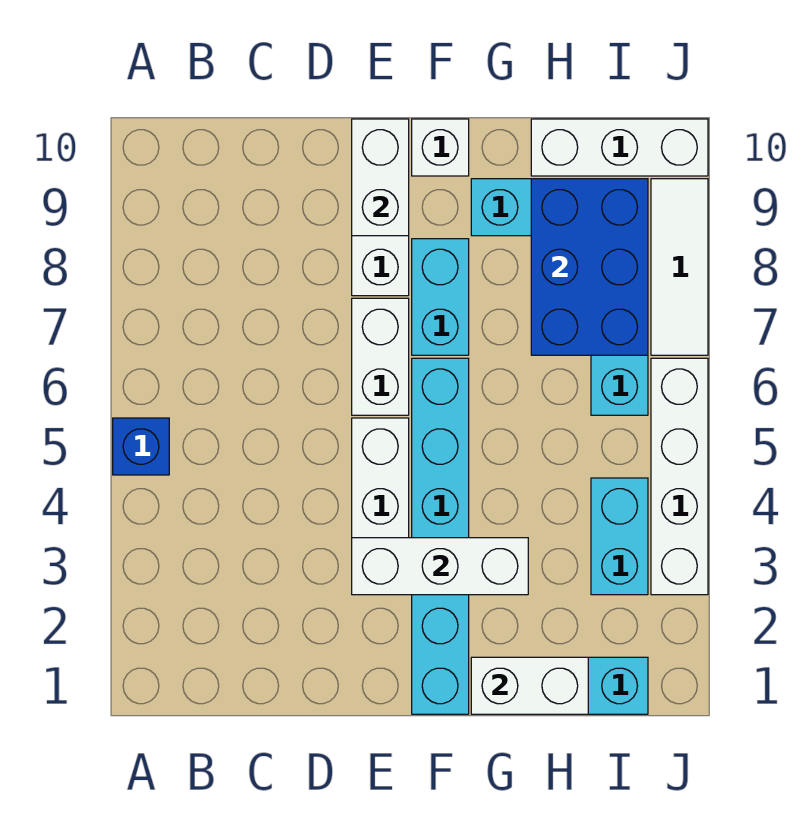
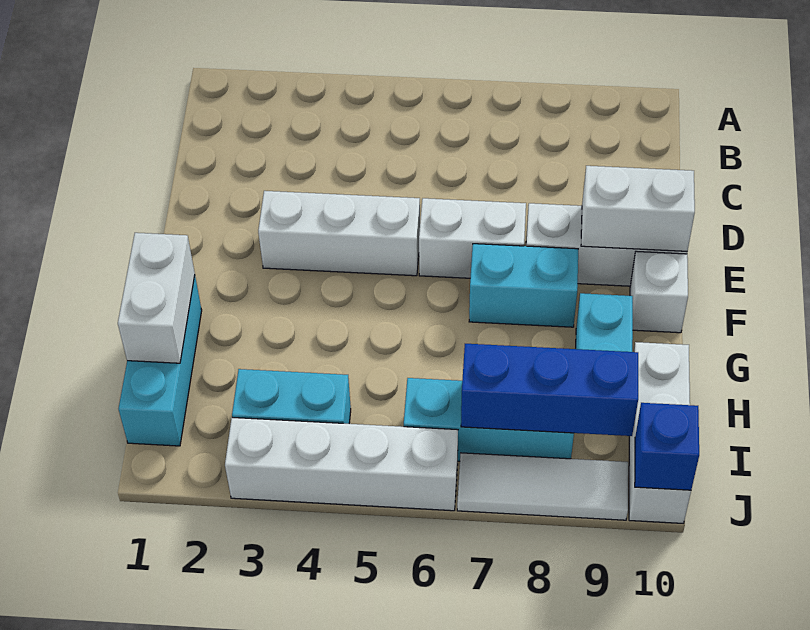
blue 1x1 brick [113,418,169,475] -> blue 1x1 brick moved to [635,403,699,490]
white 1x3 brick [352,538,528,595] -> none
cyan 1x6 brick [412,358,469,714] -> none
blue 2x3 brick [531,179,648,355] -> blue 1x3 brick [461,344,638,436]

